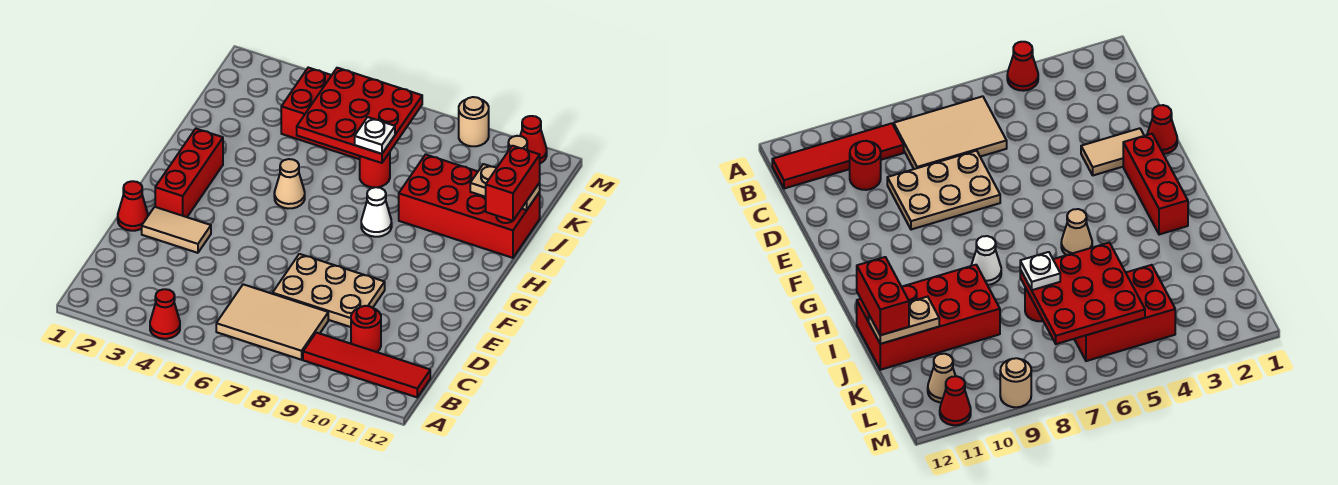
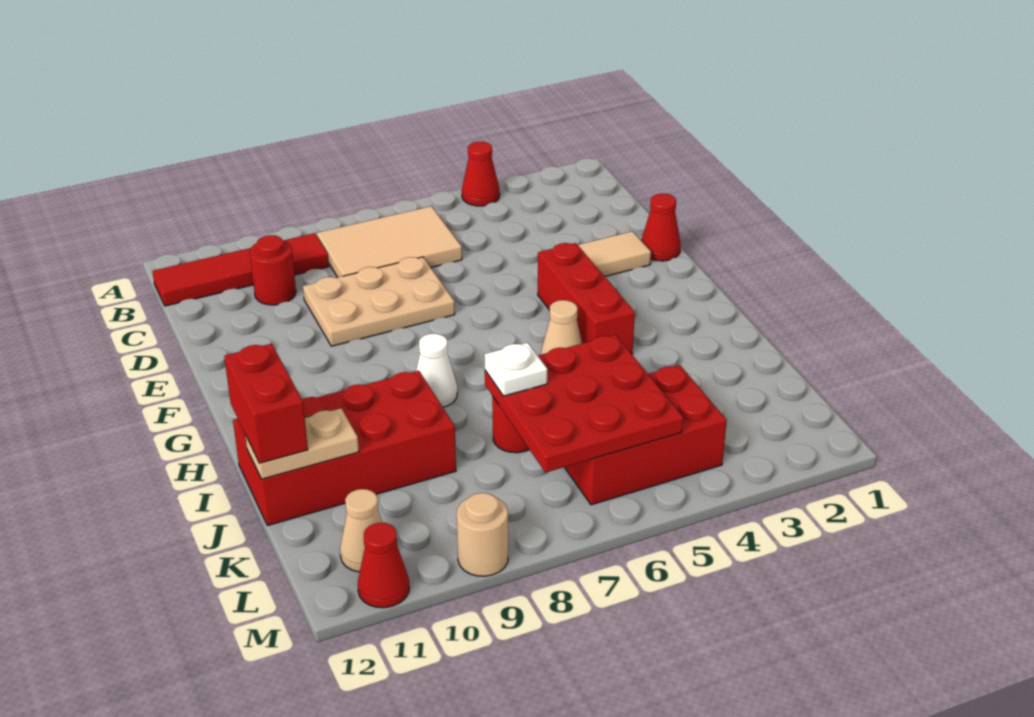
red 1x3 brick [155,129,223,217] -> red 1x3 brick moved to [538,243,635,354]

